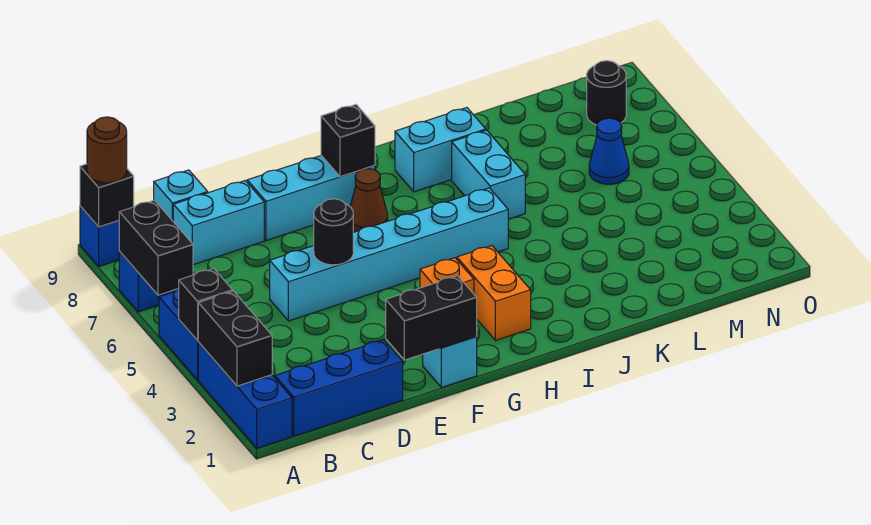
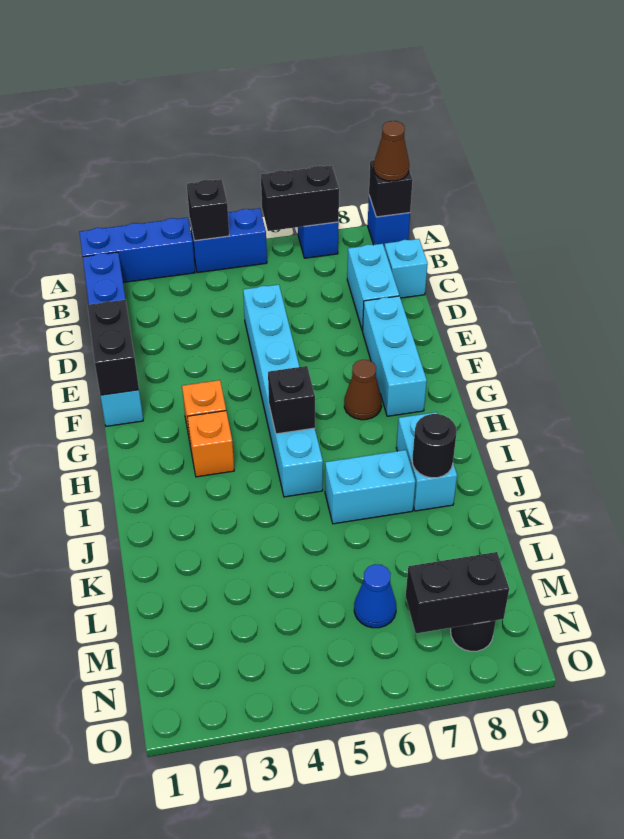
black 1x2 brick [198,291,272,386] -> black 1x2 brick moved to [406,552,509,633]
brown 1x1 round brick [87,117,127,183] -> brown 1x1 cone [374,121,409,181]
black 1x1 round brick [314,199,353,265] -> black 1x1 round brick moved to [412,414,457,478]
black 1x1 brick [321,105,375,177] -> black 1x1 brick moved to [268,366,315,434]
orange 1x2 brick [457,246,531,340] -> orange 1x1 brick [187,411,234,477]

